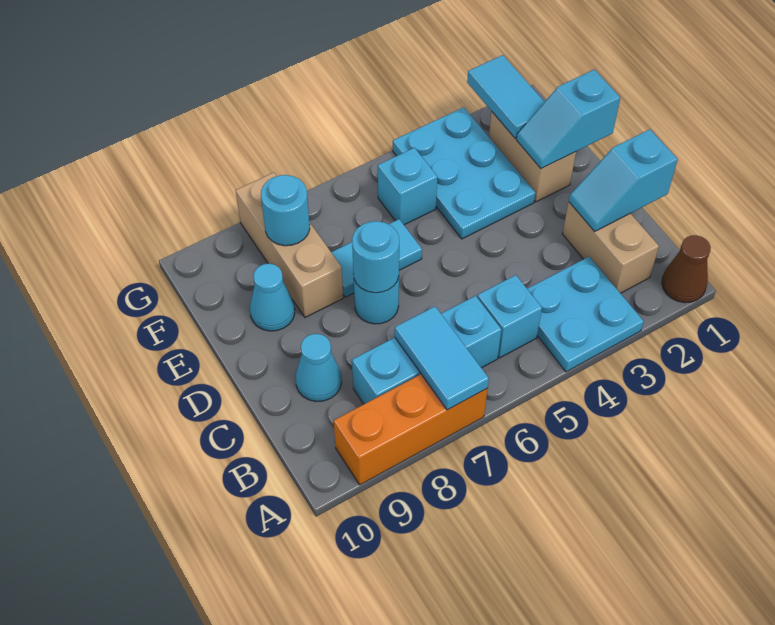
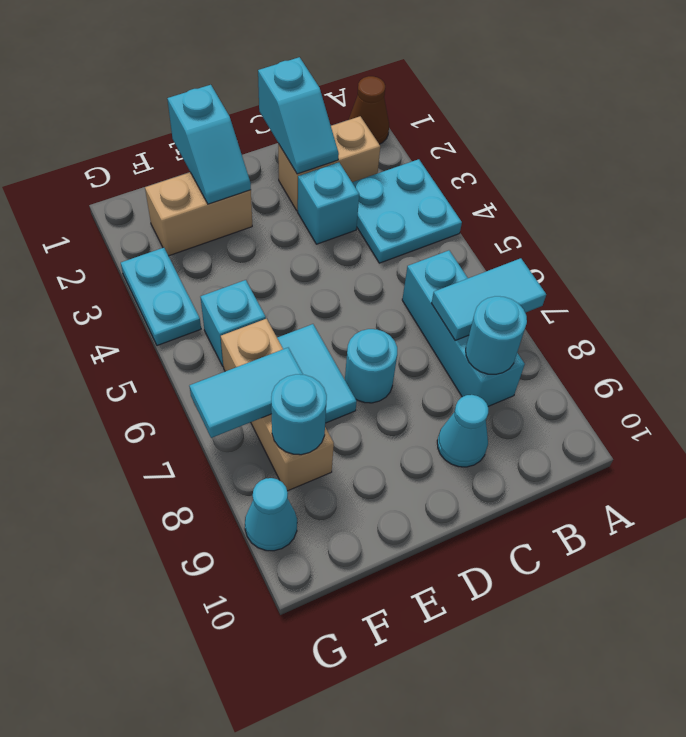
orange 1x3 brick [334,374,488,485] -> none
cyan 1x1 brick [477,275,542,358] -> cyan 1x1 brick moved to [298,162,359,244]
cyan 1x1 round brick [352,221,399,293] -> cyan 1x1 round brick moved to [466,296,527,374]
cyan 2x3 plate [393,107,535,239] -> cyan 1x2 plate [121,248,201,346]
tan 1x3 brick [236,173,343,317] -> tan 1x3 brick turned to [221,319,334,491]
cyan 1x1 cone [250,264,295,331] -> cyan 1x1 cone moved to [245,478,297,551]
cyan 1x2 tile [467,55,544,138] -> cyan 1x2 tile moved to [189,348,303,438]

